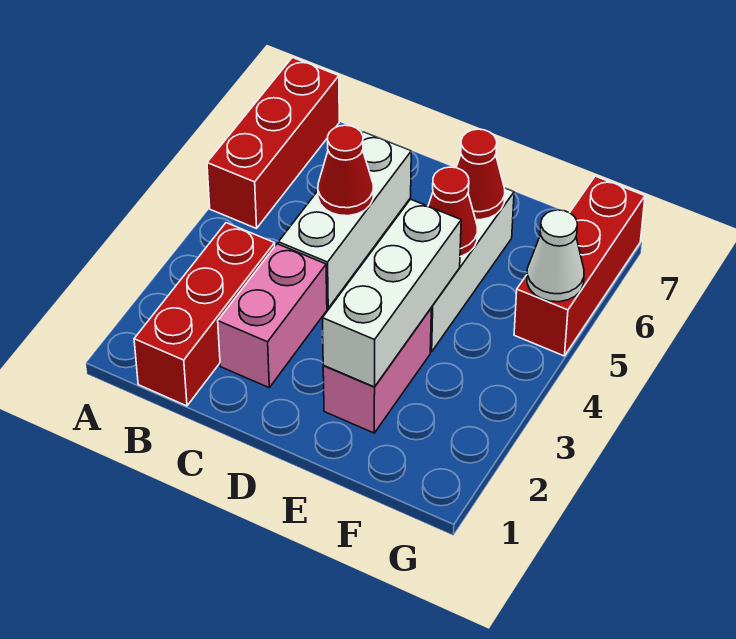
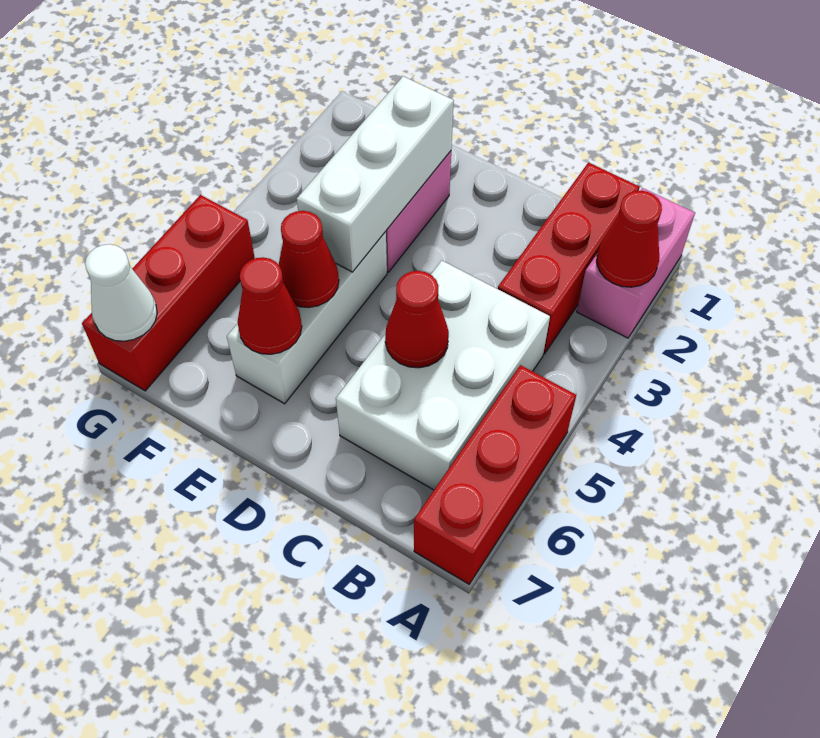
none -> red 1x1 cone [597,191,662,287]
pink 1x2 brick [218,244,327,388] -> pink 1x2 brick moved to [577,188,695,338]
white 1x3 brick [278,132,411,308] -> white 2x3 brick [336,261,550,490]
white 1x1 cone [527,210,584,302] -> white 1x1 cone moved to [85,244,157,341]

